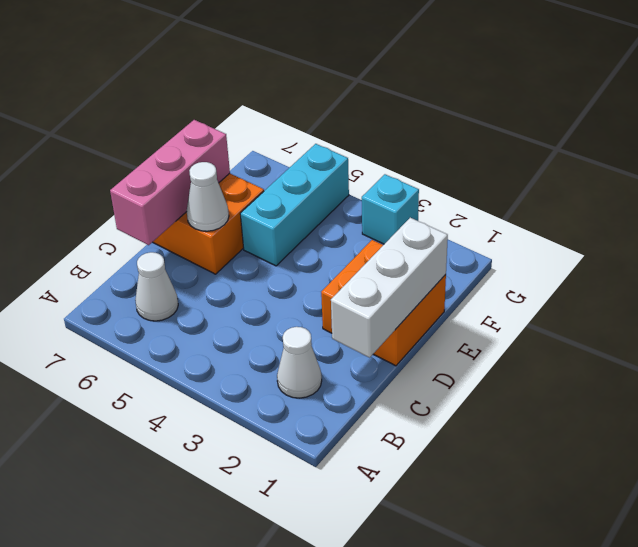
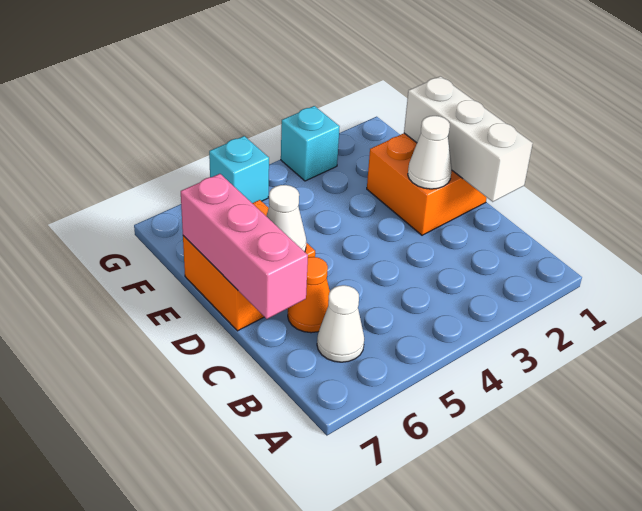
white 1x1 cone [277,327,322,398] -> white 1x1 cone moved to [408,116,452,189]
none -> orange 1x1 cone [288,257,330,333]
cyan 1x3 brick [240,144,349,266] -> cyan 1x1 brick [209,136,269,203]

